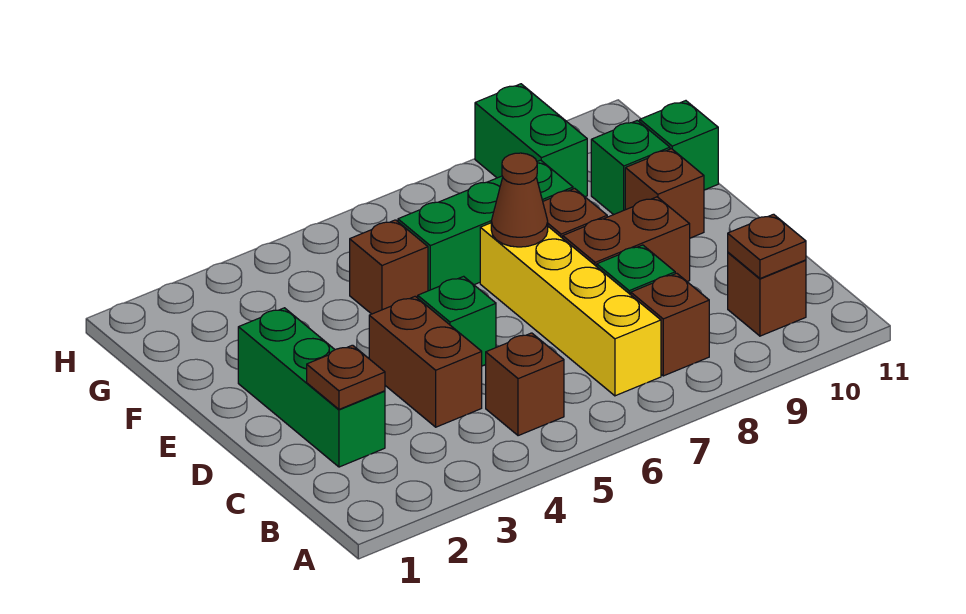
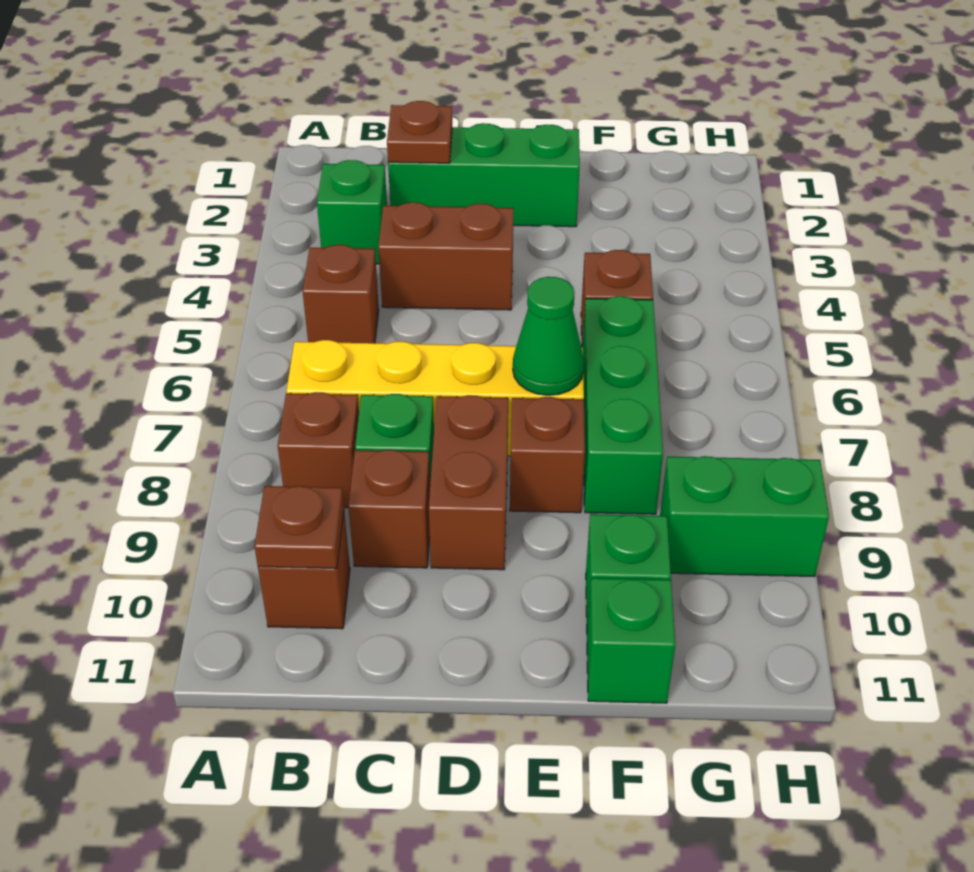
green 1x1 brick [418,276,496,366] -> green 1x1 brick moved to [317,160,387,264]
brown 1x1 cone [491,153,548,247] -> green 1x1 cone [513,277,584,395]
brown 1x1 brick [625,149,704,238] -> brown 1x1 brick moved to [348,450,430,568]

